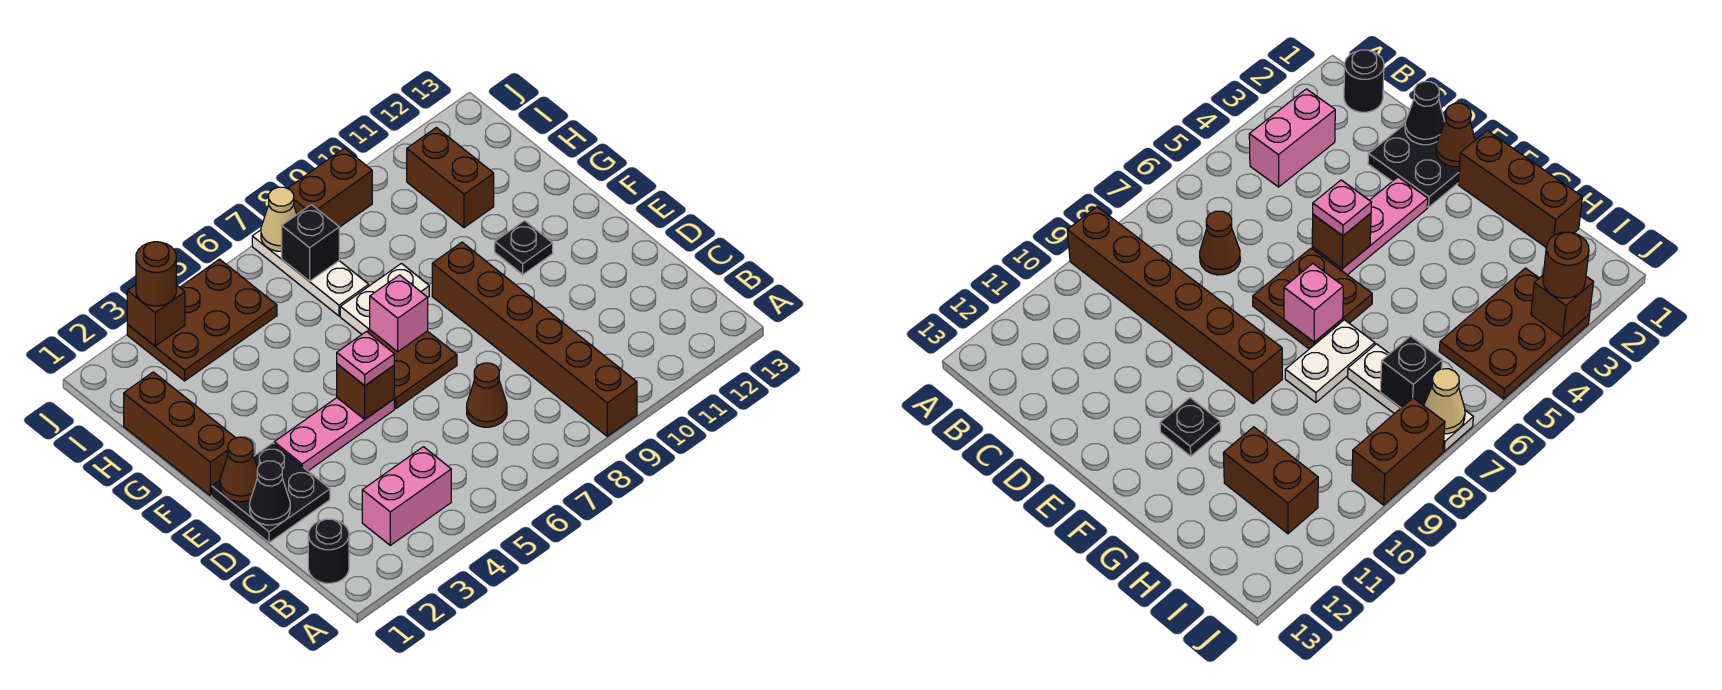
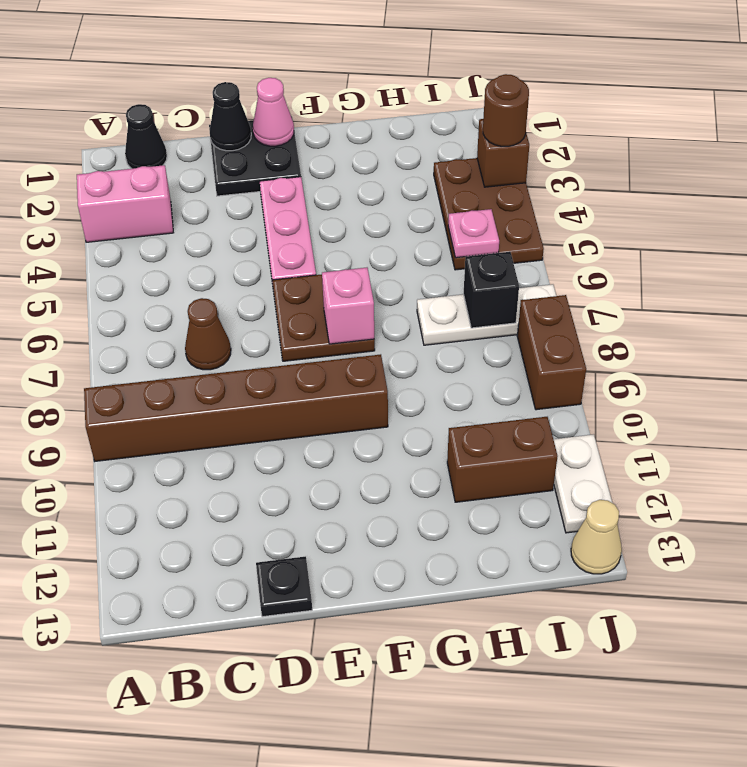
black 1x1 round brick [308,519,349,583] -> black 1x1 cone [125,104,167,169]
pink 1x2 brick [362,447,451,545] -> pink 1x2 brick turned to [77,165,173,242]
brown 1x1 cone [220,437,258,502] -> pink 1x1 cone [253,78,294,146]
brown 1x1 brick [337,364,394,419] -> none
pink 1x1 plate [337,332,394,386] -> pink 1x1 plate moved to [448,209,499,258]
brown 1x3 brick [124,372,235,495] -> none
black 1x1 plate [495,221,553,274] -> black 1x1 plate moved to [256,556,312,617]
white 1x2 plate [340,263,429,334] -> white 1x2 plate moved to [554,434,612,533]
tan 1x1 cone [261,187,297,251] -> tan 1x1 cone moved to [571,500,622,574]

